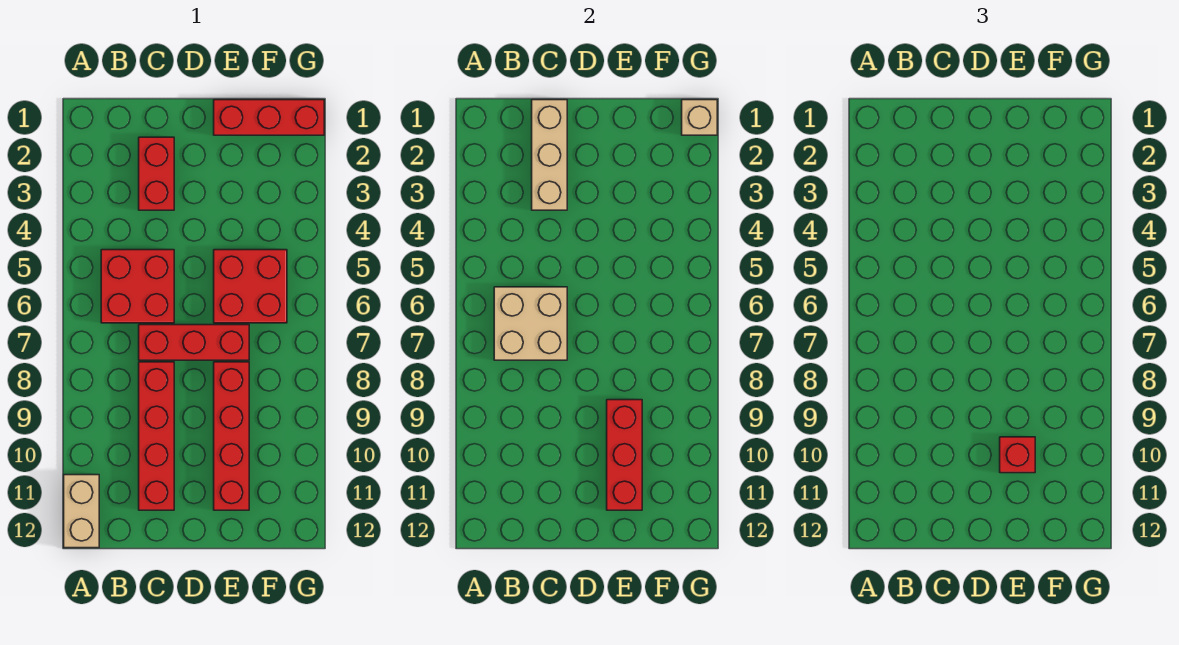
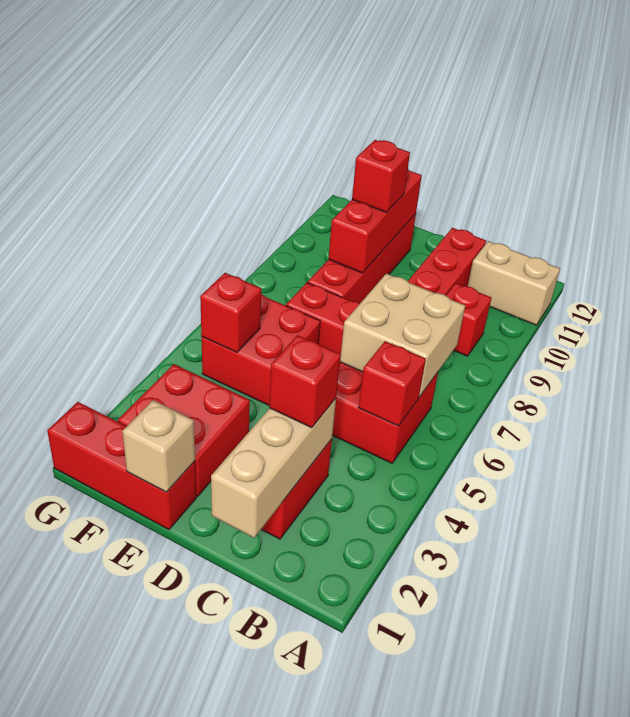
tan 1x2 brick [64,475,99,548] -> tan 1x2 brick turned to [468,241,560,325]
none -> red 1x1 brick [358,341,426,426]
none -> red 1x1 brick [446,283,491,356]
none -> red 1x1 brick [269,335,341,428]
none -> red 2x2 brick [118,364,250,496]
none -> red 1x1 brick [200,273,261,352]
tan 1x1 brick [682,100,717,135] -> tan 1x1 brick moved to [122,400,195,492]

